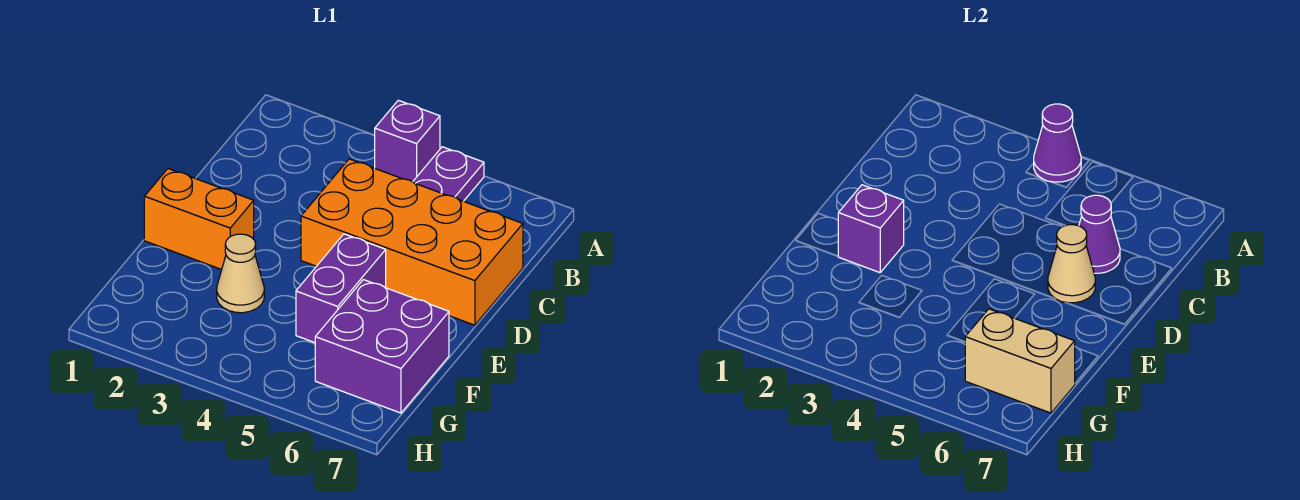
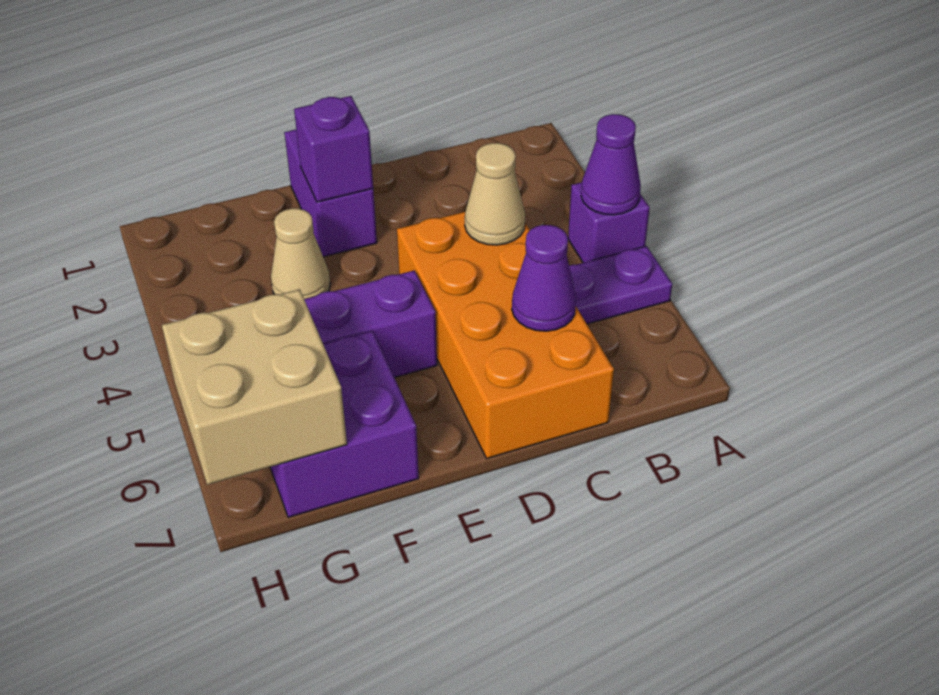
tan 1x1 cone [1048,225,1095,303] -> tan 1x1 cone moved to [465,143,525,245]
orange 1x2 brick [144,169,254,270] -> purple 1x2 brick [284,130,377,257]
tan 1x2 brick [965,309,1075,413] -> tan 2x2 brick [162,289,347,485]

